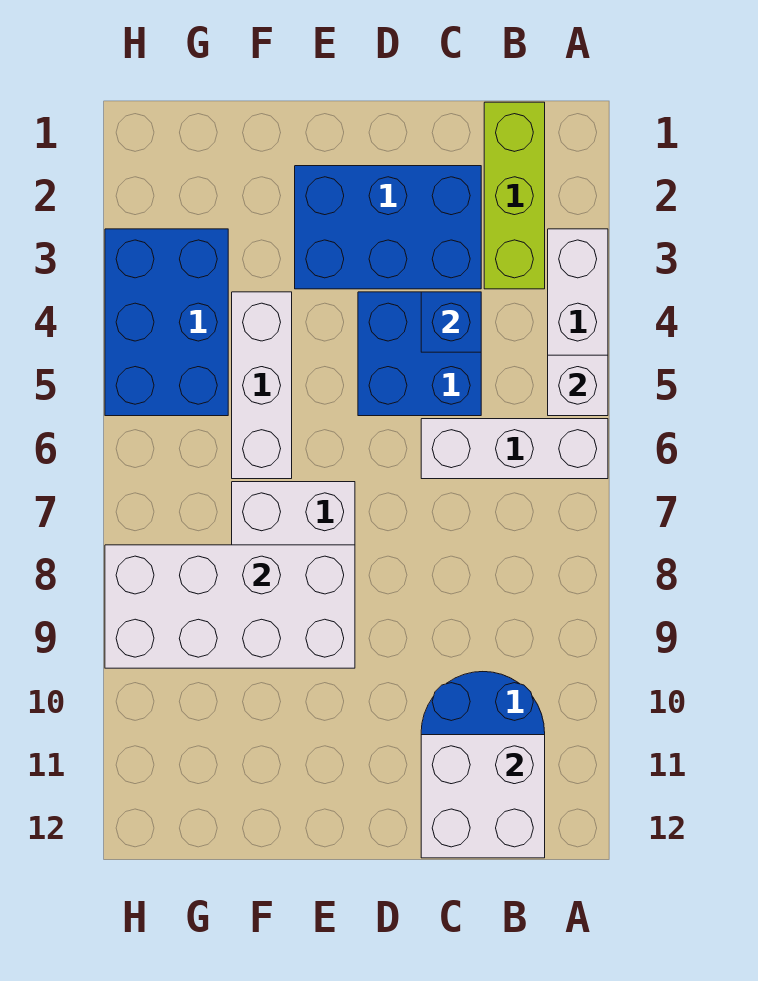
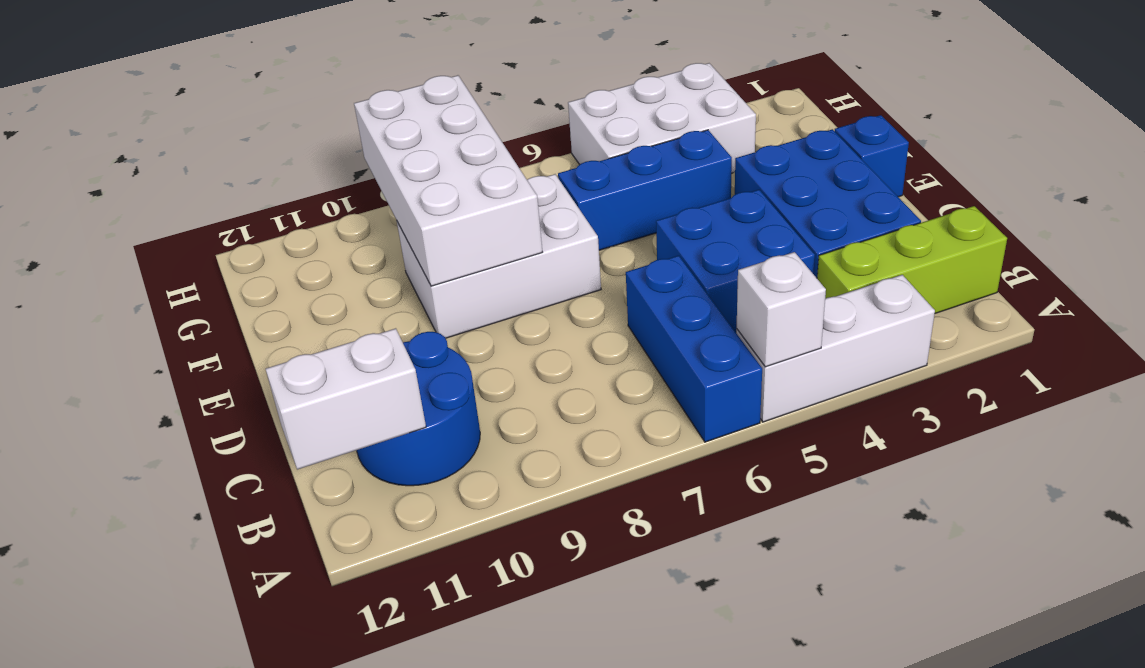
white 1x3 brick [421,419,608,479] -> blue 1x3 brick [626,256,762,442]
white 2x2 brick [421,735,545,858] -> white 1x2 brick [266,328,426,470]
blue 1x1 brick [421,292,481,352] -> blue 1x1 brick moved to [835,115,909,197]
white 1x3 brick [232,292,292,479] -> blue 1x3 brick [558,130,732,250]
blue 2x3 brick [105,229,228,416] -> white 2x3 brick [568,63,756,173]

